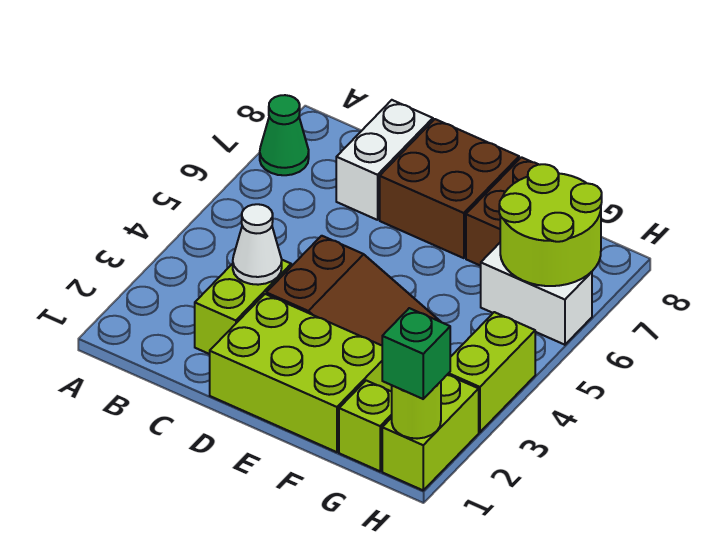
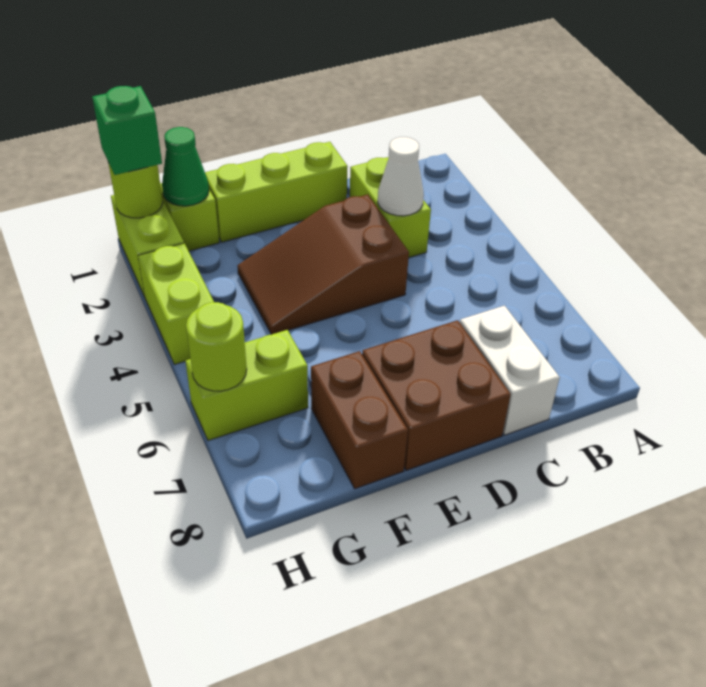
green 1x1 cone [260,95,309,175] -> green 1x1 cone moved to [162,127,209,206]
lime 2x3 brick [210,294,392,452] -> lime 1x3 brick [205,142,348,242]
white 1x2 brick [481,243,592,345] -> lime 1x2 brick [185,330,308,441]
lime 2x2 round brick [499,164,602,286] -> lime 1x1 round brick [186,302,247,391]

